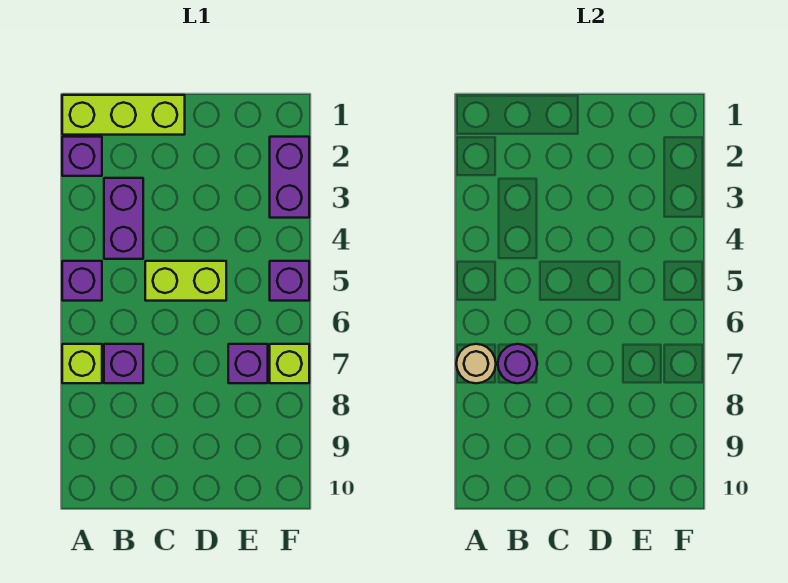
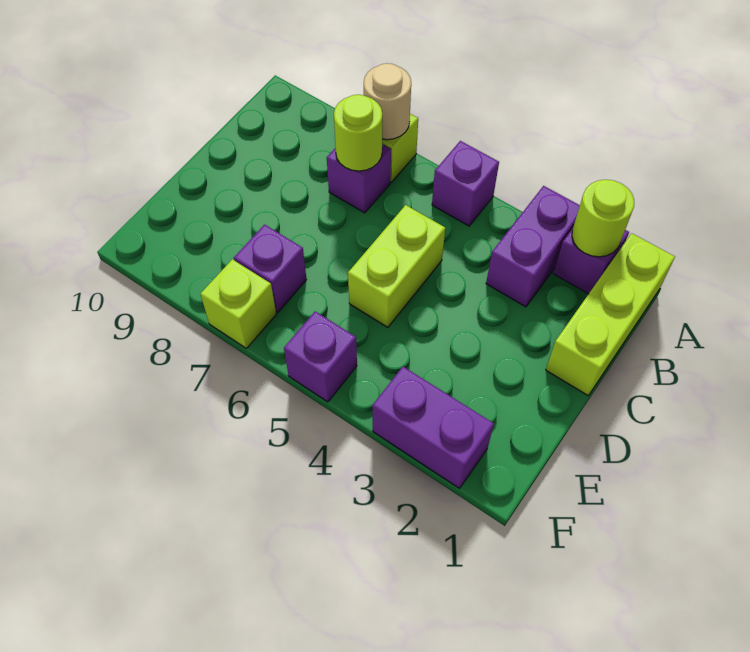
none -> lime 1x1 round brick [572,180,634,257]
purple 1x2 brick [104,178,143,259] -> purple 1x2 brick turned to [486,186,580,307]
purple 1x1 round brick [498,344,537,383] -> lime 1x1 round brick [334,95,382,171]

